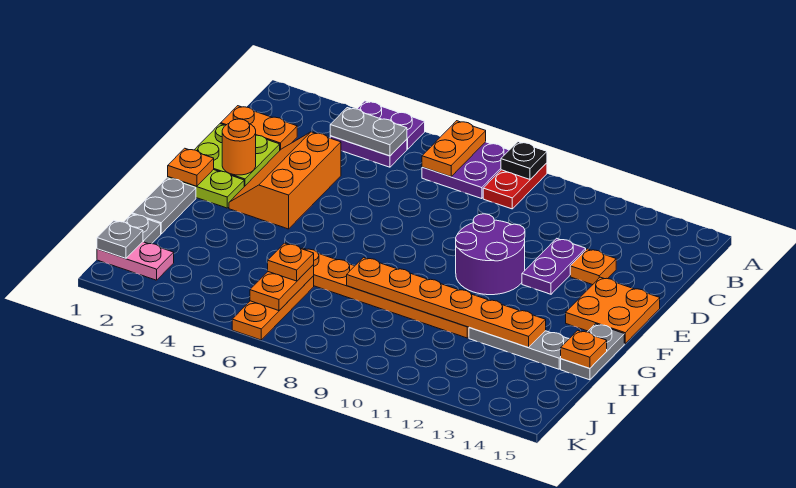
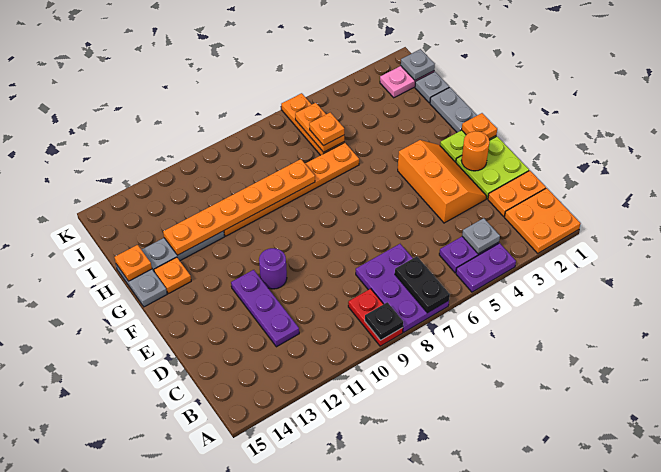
purple 2x2 plate [422,142,509,199] -> purple 2x3 plate [356,244,449,332]
orange 1x2 plate [422,121,486,177] -> black 1x2 plate [395,256,450,313]
grey 1x2 plate [330,108,407,156] -> grey 1x1 plate [462,218,500,254]
purple 1x2 plate [522,238,586,294] -> purple 1x3 plate [231,270,299,347]
orange 1x1 plate [570,249,616,285] -> orange 1x1 plate moved to [154,257,191,294]
purple 2x2 round brick [456,214,525,295] -> purple 1x1 round brick [259,248,287,289]
orange 2x2 plate [566,277,660,344] -> orange 2x2 plate moved to [505,188,580,253]

